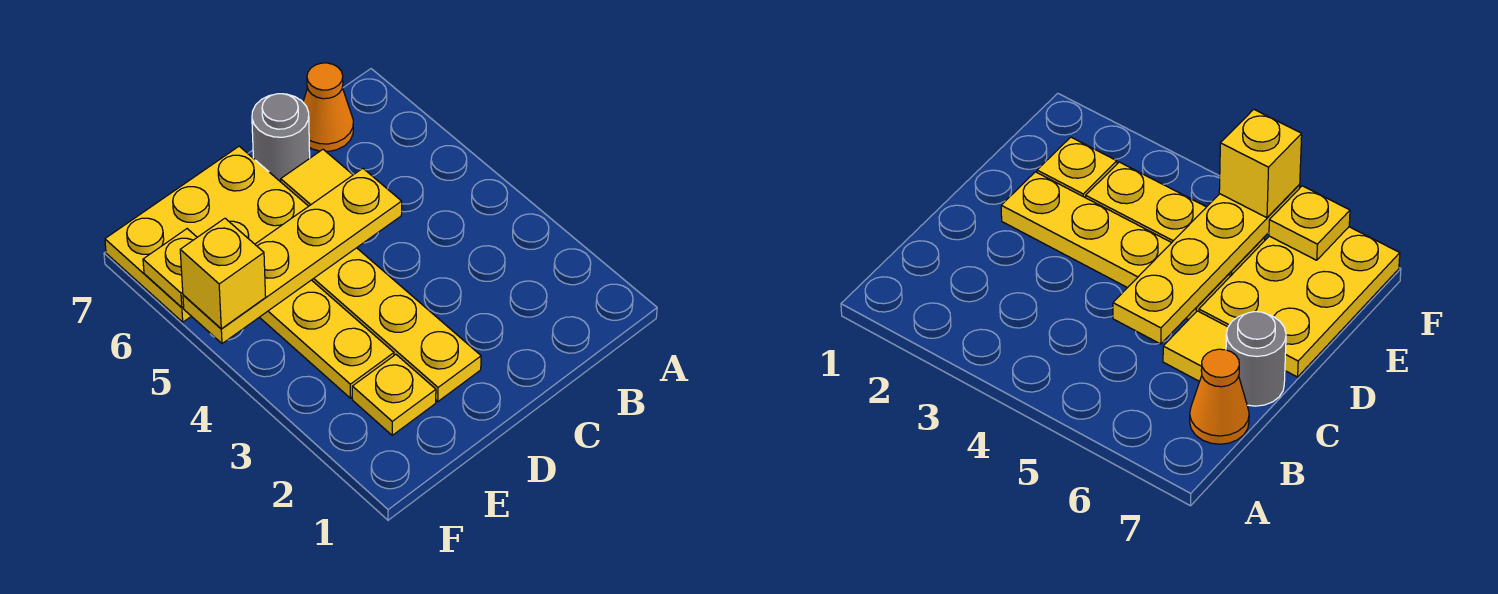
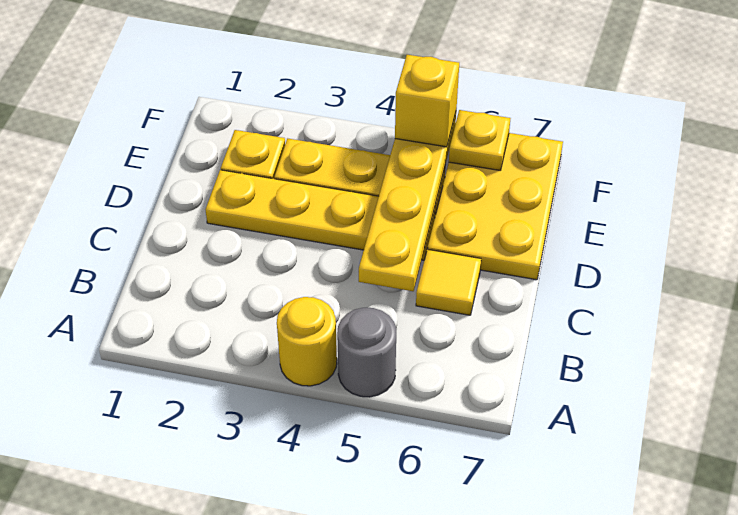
none -> yellow 1x1 round brick [277,297,337,386]
orange 1x1 cone [303,63,353,152] -> none
grey 1x1 round brick [252,94,310,182] -> grey 1x1 round brick moved to [337,308,396,397]

